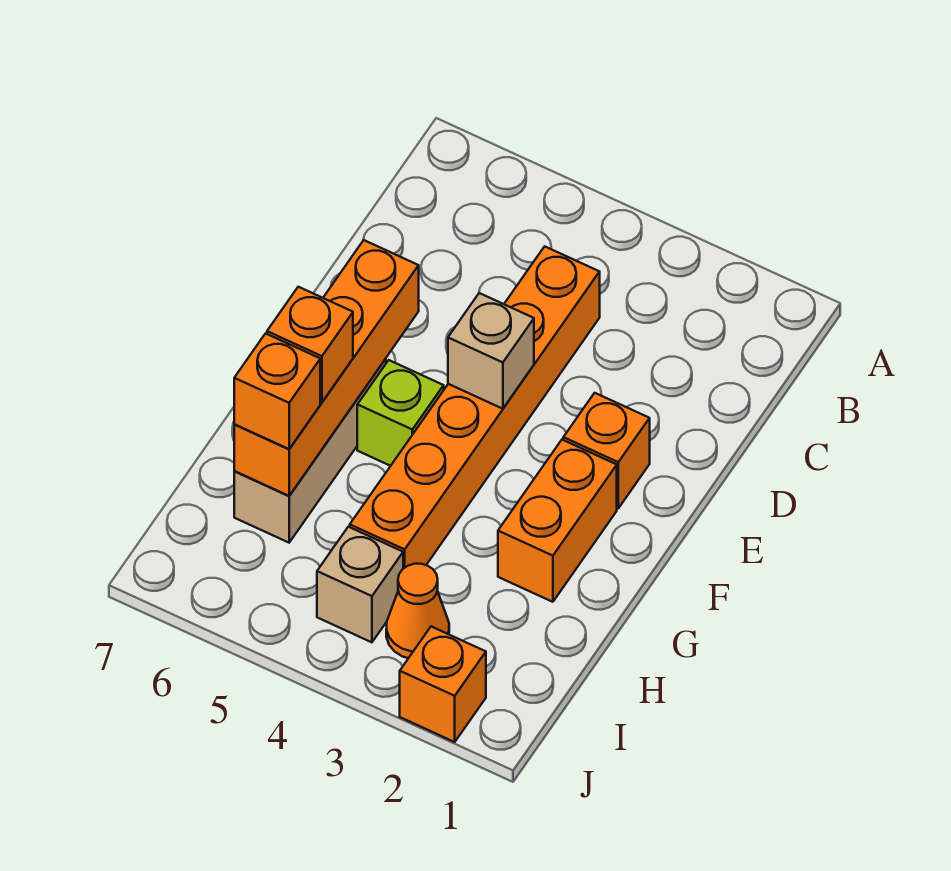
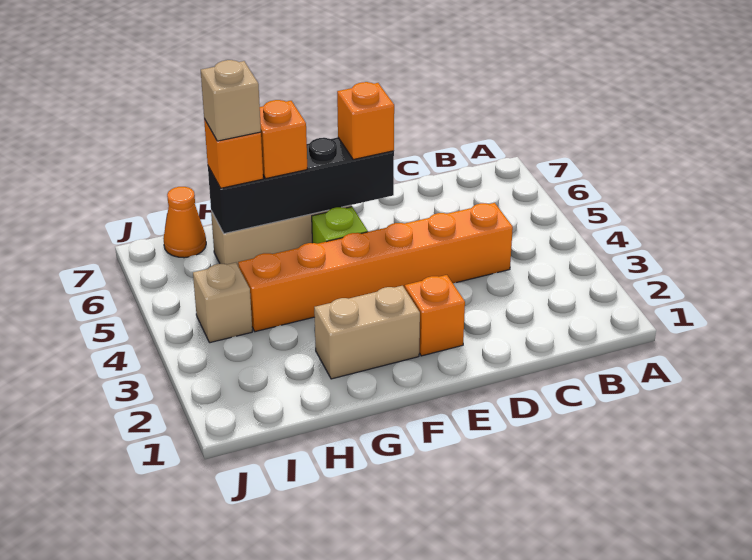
tan 1x1 brick [448,293,534,409] -> tan 1x1 brick moved to [201,60,261,141]
orange 1x4 brick [234,240,419,496] -> black 1x4 brick [208,137,394,234]
orange 1x2 brick [498,440,617,602] -> tan 1x2 brick [314,286,420,379]
orange 1x1 cone [386,564,449,658] -> orange 1x1 cone moved to [163,187,206,258]
orange 1x1 brick [400,627,486,742] -> orange 1x1 brick moved to [337,82,394,160]

